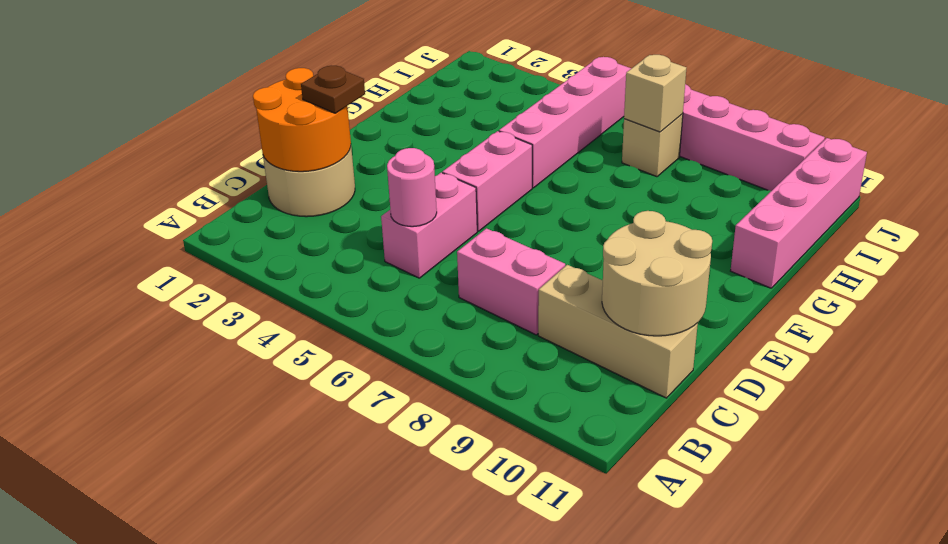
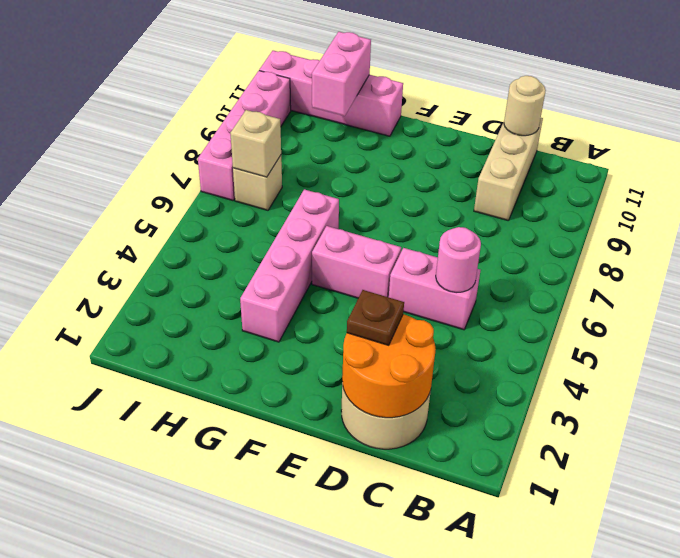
pink 1x2 brick [457,228,565,335] -> pink 1x2 brick moved to [312,32,371,116]
tan 2x2 round brick [602,211,712,336] -> tan 1x1 round brick [504,76,546,136]
pink 1x4 brick [499,57,631,188] -> pink 1x4 brick turned to [240,189,339,342]

